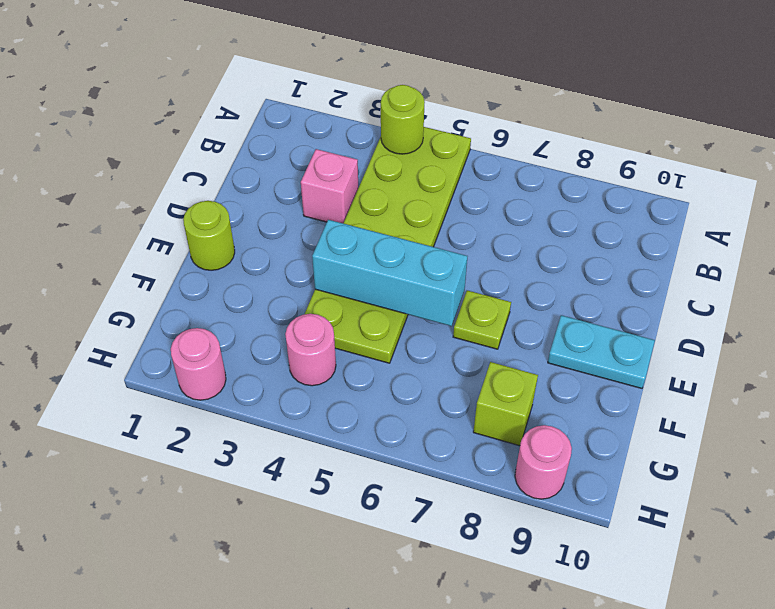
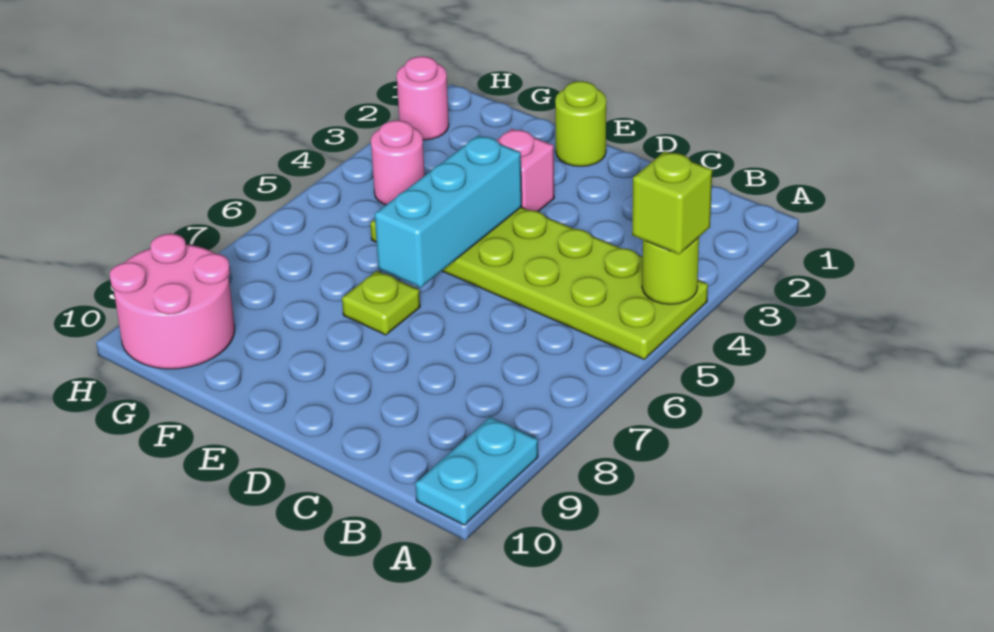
pink 1x1 brick [301,149,358,223] -> pink 1x1 brick moved to [497,129,554,211]
cyan 1x2 plate [548,315,655,388] -> cyan 1x2 plate moved to [415,417,538,525]
lime 1x1 brick [473,362,538,446] -> lime 1x1 brick moved to [632,151,712,254]
pink 1x1 round brick [515,425,572,499] -> pink 2x2 round brick [110,234,235,369]

